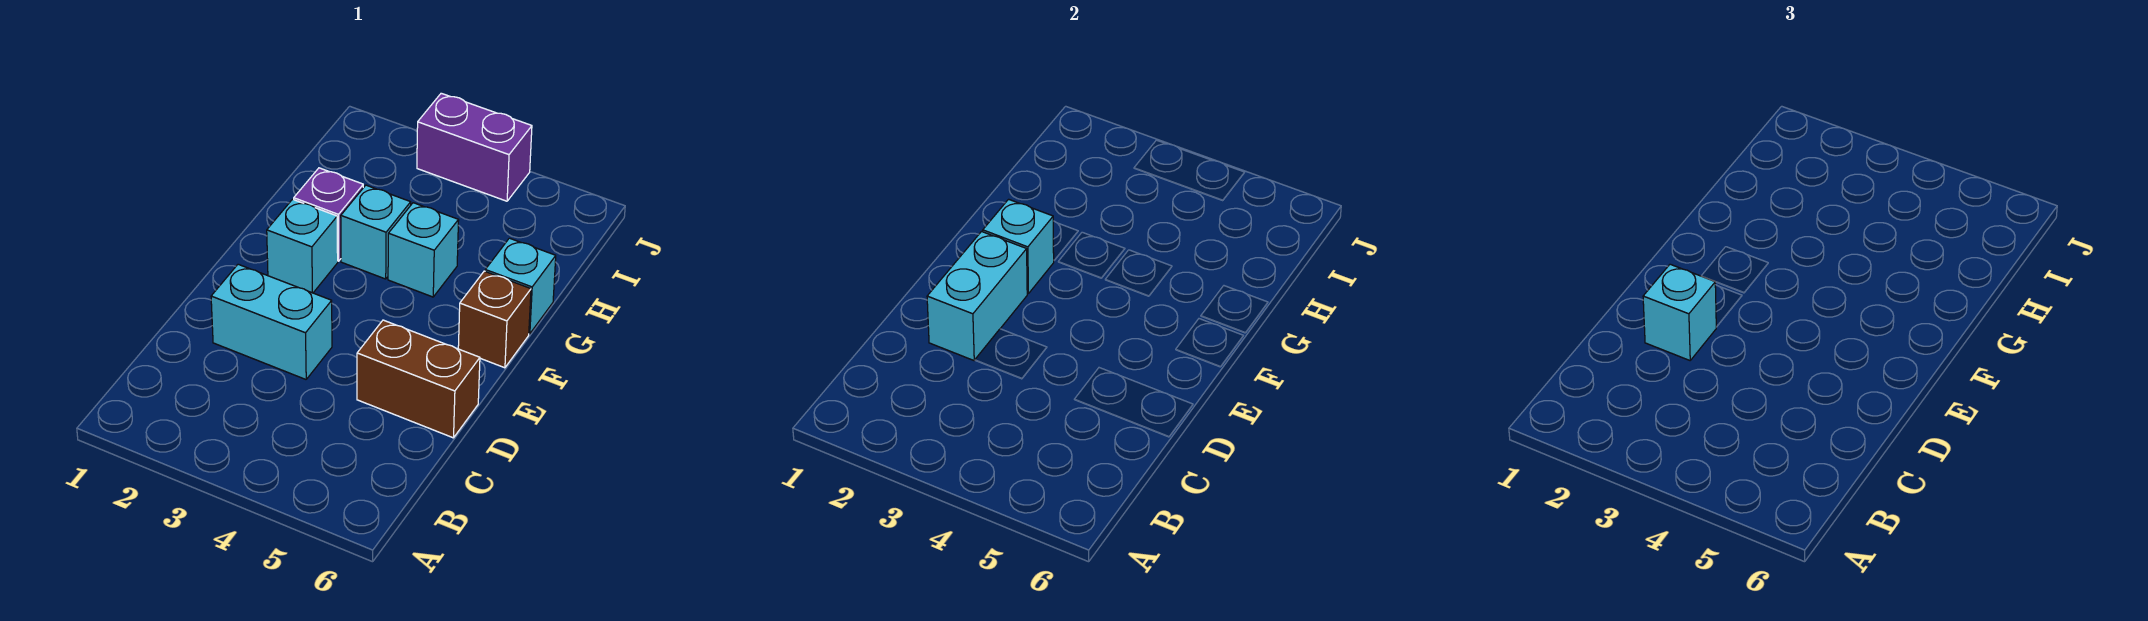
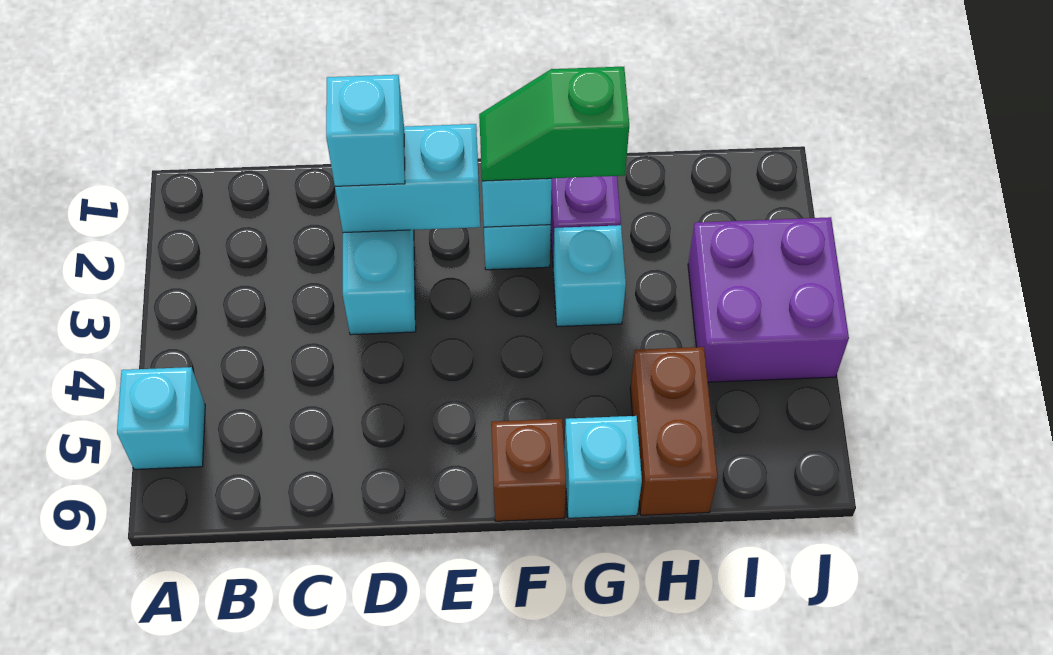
brown 1x2 brick [357,320,480,438] -> brown 1x2 brick moved to [630,347,718,515]
none -> green 1x2 slope [479,67,629,181]
cyan 1x1 brick [388,203,459,297] -> cyan 1x1 brick moved to [117,367,205,469]
purple 1x2 brick [417,93,532,201] -> purple 2x2 brick [688,217,849,382]

